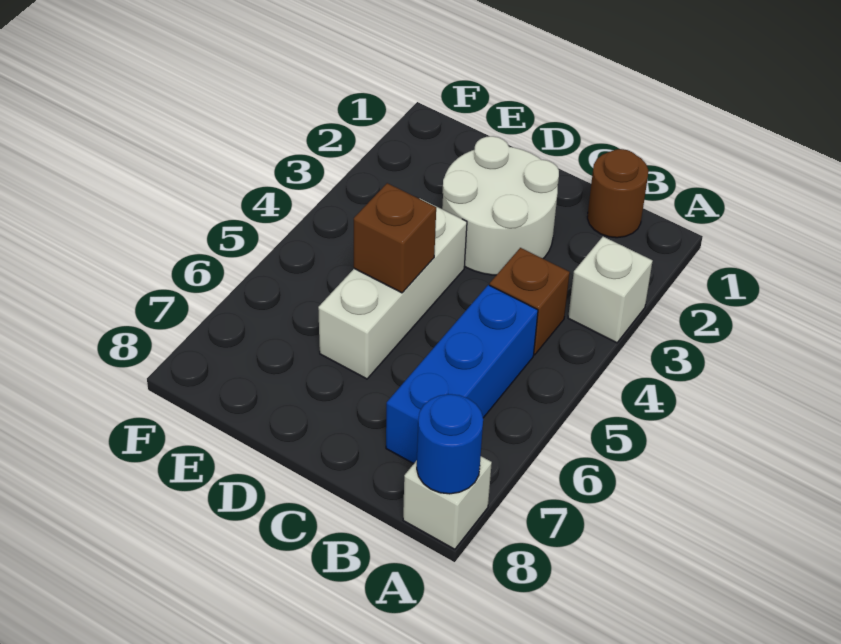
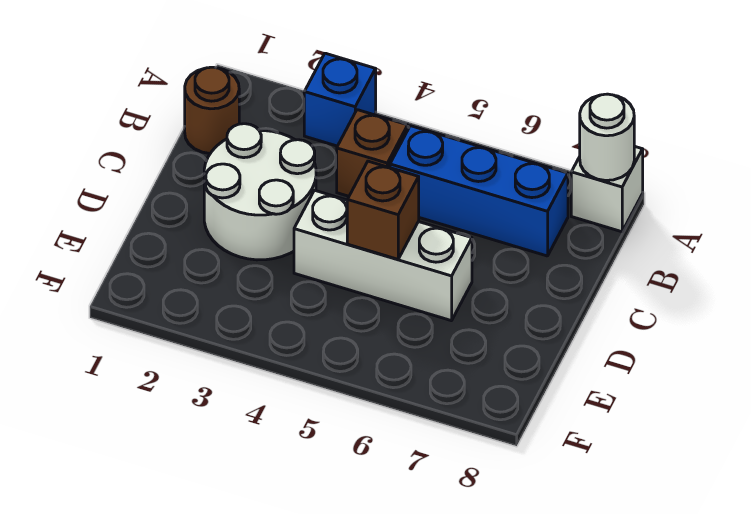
white 1x1 brick [568,237,653,343] -> blue 1x1 brick [304,53,376,146]
blue 1x1 round brick [417,394,483,494] -> white 1x1 round brick [580,94,634,180]

